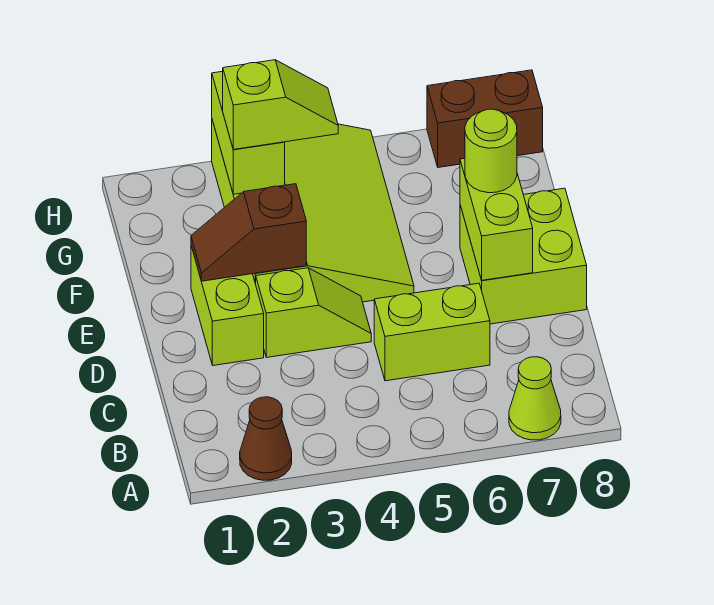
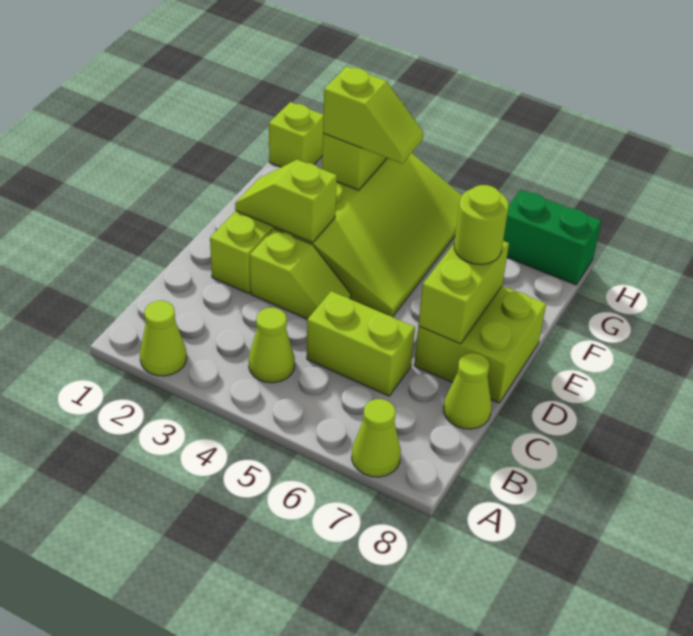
brown 1x1 cone [240,397,292,480] -> lime 1x1 cone [140,301,187,376]
none -> lime 1x1 cone [248,308,295,383]
none -> lime 1x1 cone [444,353,492,429]
brown 1x2 slope [191,184,306,281] -> lime 1x2 slope [235,160,337,243]
none -> lime 1x1 brick [269,102,323,167]
brown 1x2 brick [427,70,543,167] -> green 1x2 brick [503,190,602,285]

